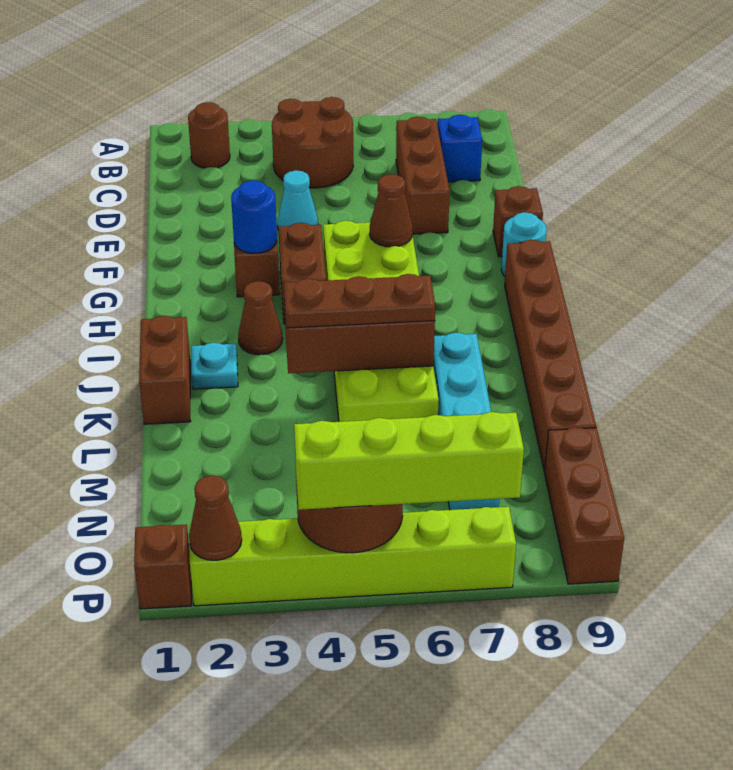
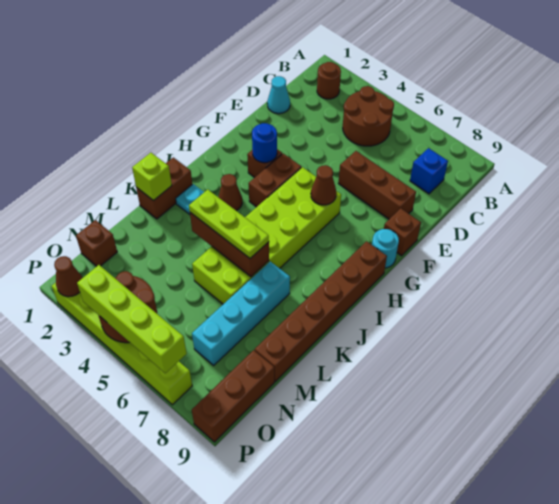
brown 1x3 brick [396,116,450,234] -> brown 1x3 brick turned to [338,151,416,219]
cyan 1x1 cone [277,170,318,231] -> cyan 1x1 cone moved to [267,76,290,114]
none -> lime 1x1 brick [132,153,172,200]
brown 1x3 plate [284,274,435,328] -> lime 1x3 plate [189,190,269,258]
brown 1x1 brick [134,524,191,609] -> brown 1x1 brick moved to [76,220,117,266]

